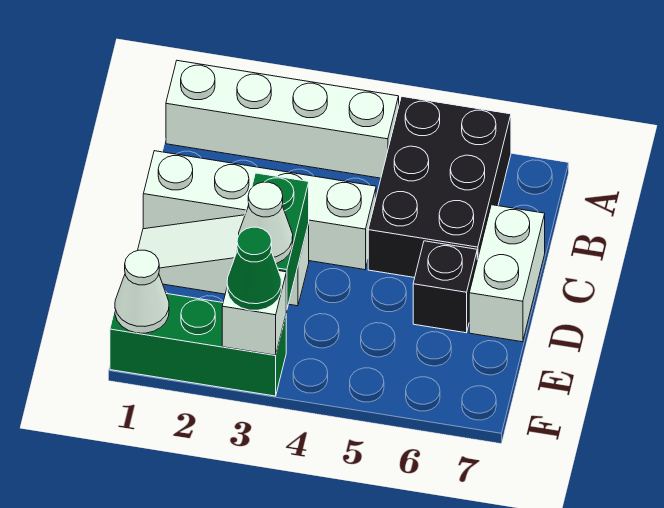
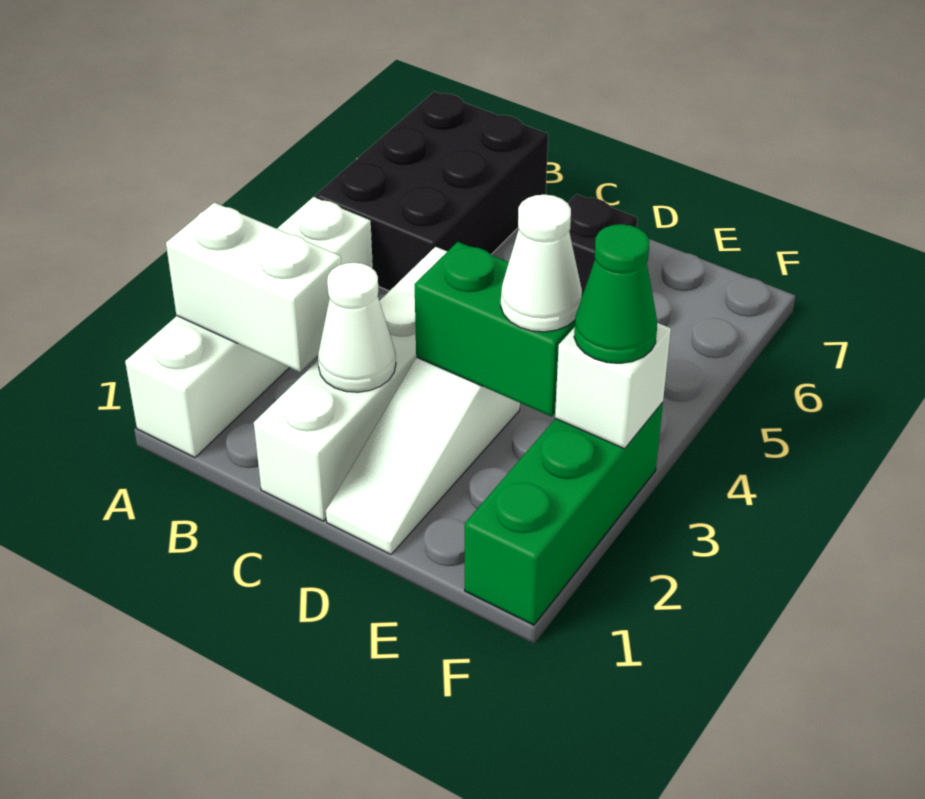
black 2x3 brick [368,96,511,278] -> black 2x3 brick turned to [316,92,548,291]
white 1x2 brick [469,205,545,342] -> white 1x2 brick moved to [166,202,341,372]
white 1x1 cone [115,250,169,333] -> white 1x1 cone moved to [318,263,396,392]

